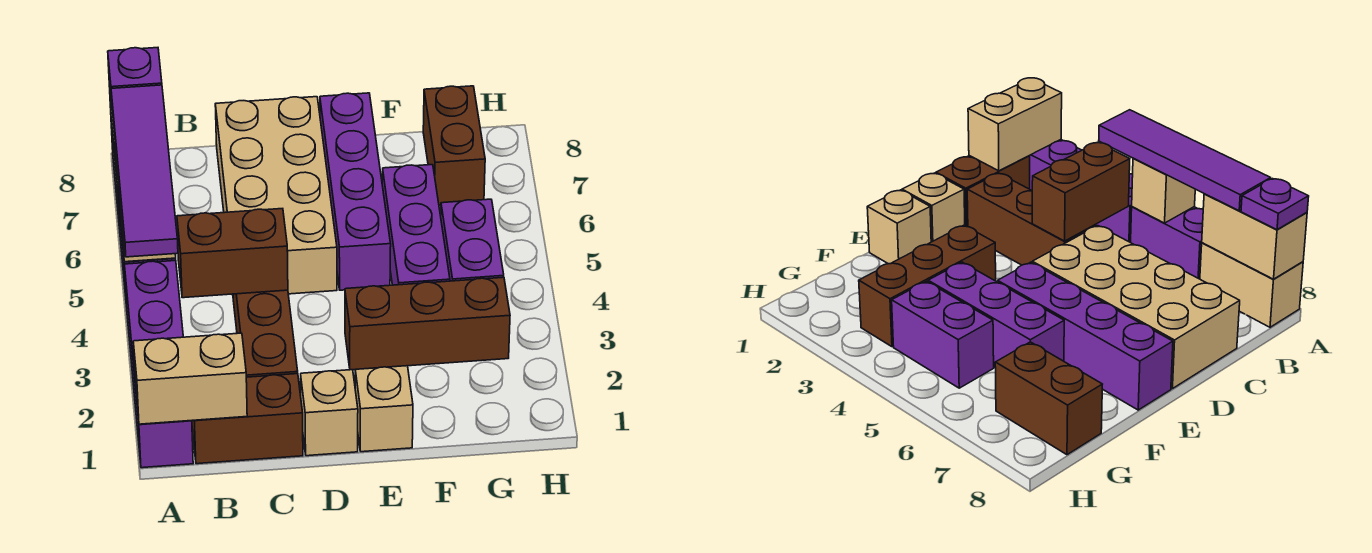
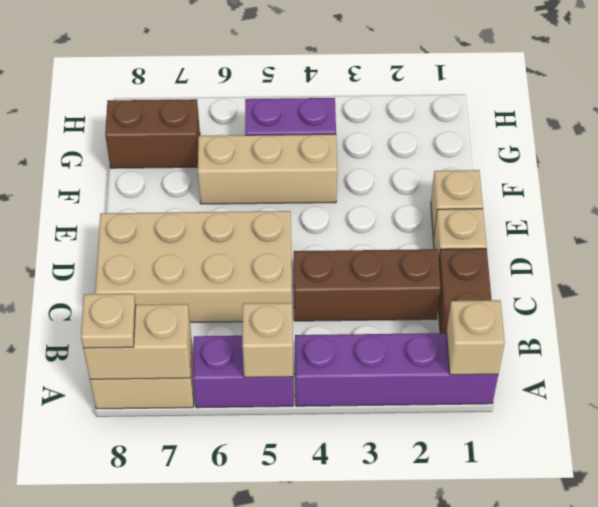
tan 1x2 brick [133,333,247,424] -> tan 1x1 brick [447,300,505,375]
purple 1x4 tile [111,85,178,257] -> none
purple 1x1 plate [108,48,162,99] -> tan 1x1 plate [81,294,136,348]
brown 1x2 brick [177,209,288,298] -> none
brown 1x3 brick [345,277,510,370] -> none
purple 1x4 brick [320,93,391,290] -> none
purple 1x3 brick [382,165,450,285] -> tan 1x3 brick [198,134,337,204]

